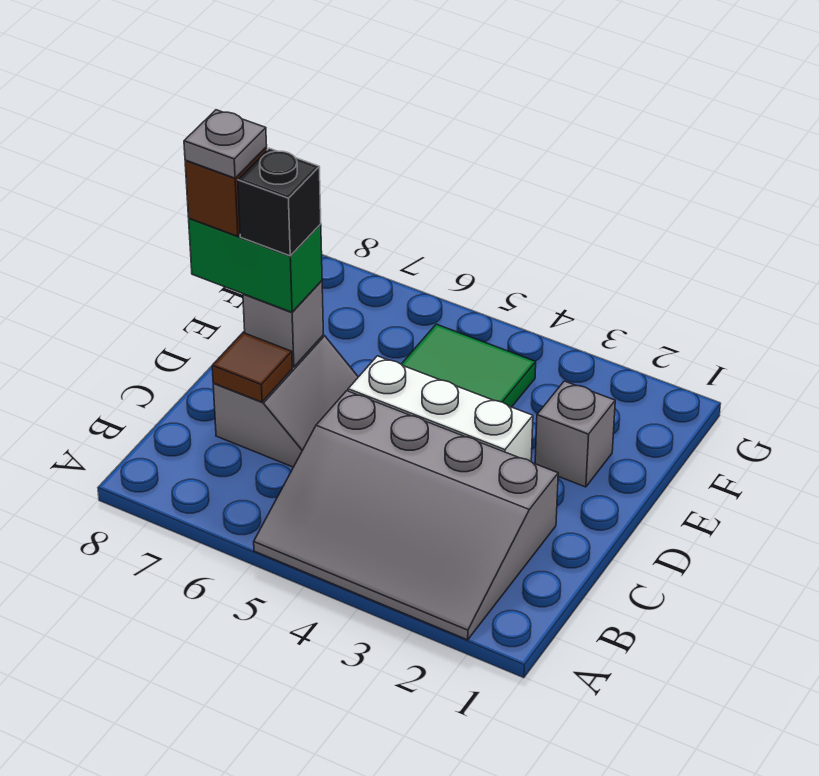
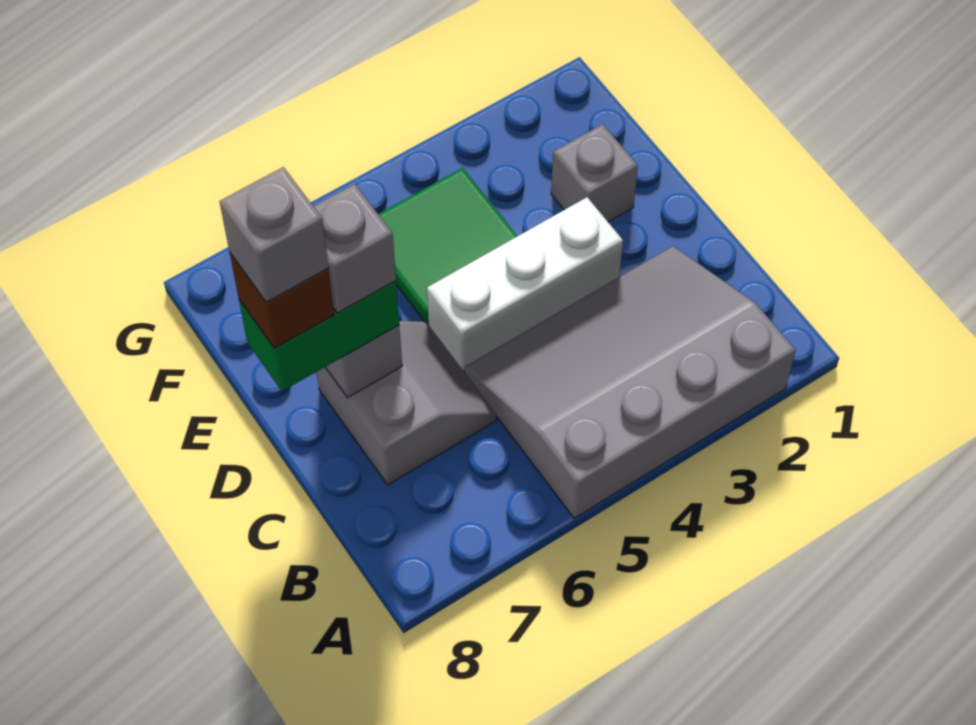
grey 3x4 slope [254,391,558,640] -> grey 3x4 slope turned to [464,246,795,518]
brown 1x1 tile [212,333,292,402] -> none
black 1x1 brick [238,148,321,256] -> grey 1x1 brick [313,184,396,313]
grey 1x1 plate [184,110,267,178] -> grey 1x1 brick [220,167,328,302]

